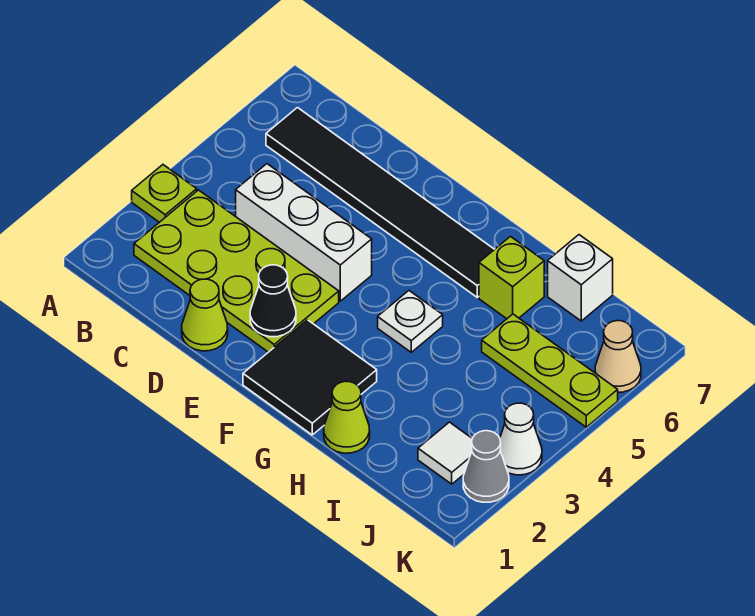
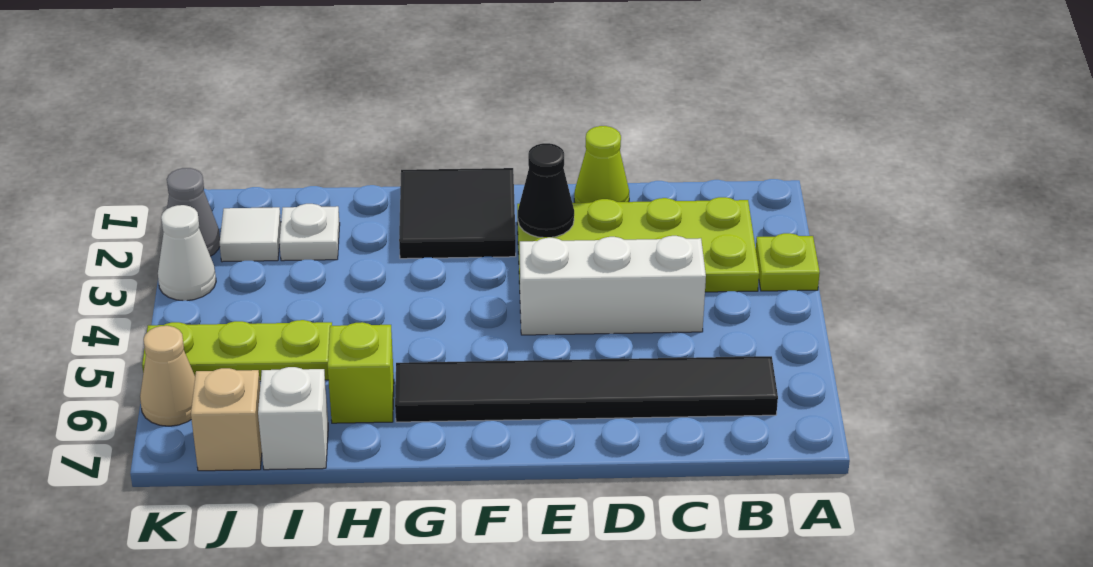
white 1x1 plate [378,291,443,352] -> white 1x1 plate moved to [279,204,340,261]
lime 1x1 cone [324,381,370,453] -> none
none -> tan 1x1 brick [191,368,262,471]

